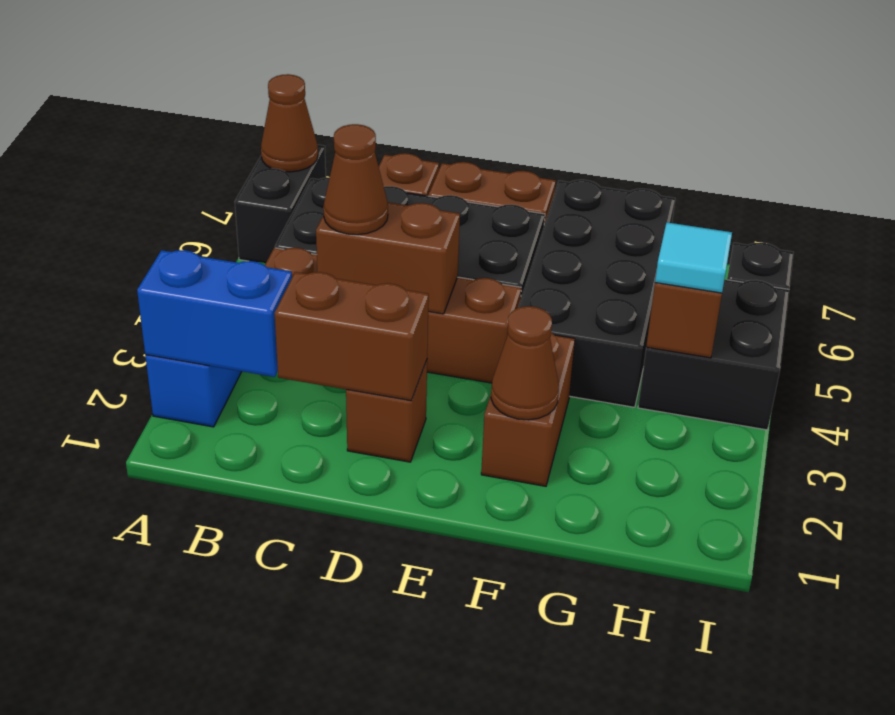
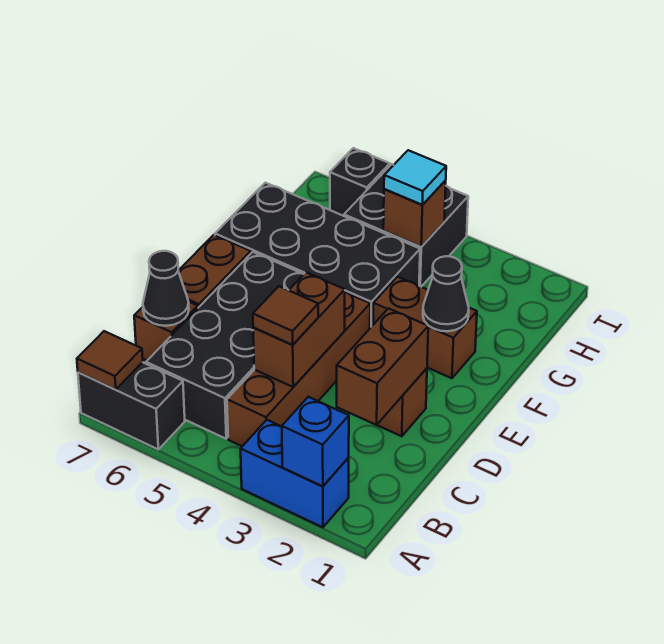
blue 1x2 brick [137,250,292,377] -> blue 1x1 brick [282,397,349,487]
brown 1x1 cone [261,74,318,172] -> brown 1x1 tile [77,331,143,390]
brown 1x1 cone [323,124,388,235] -> brown 1x1 tile [253,286,318,345]
none -> black 1x1 cone [143,251,189,326]
brown 1x1 cone [491,306,559,420] -> black 1x1 cone [423,256,469,331]

